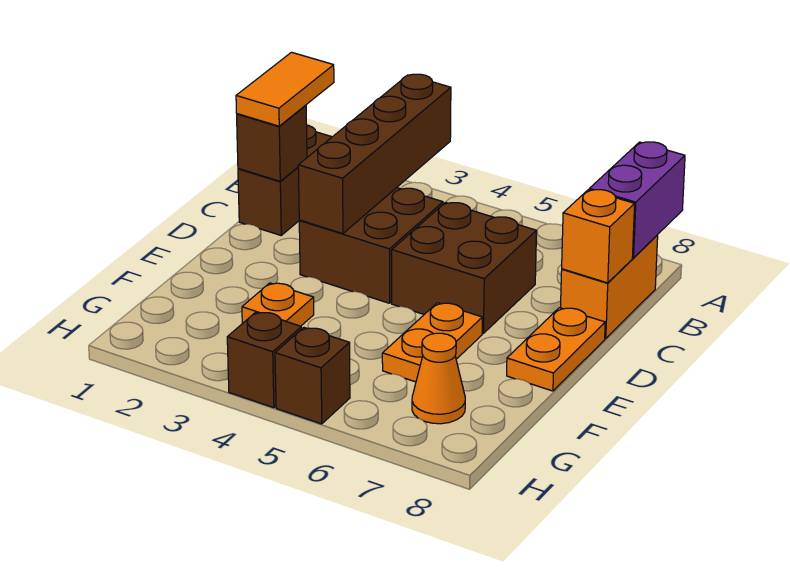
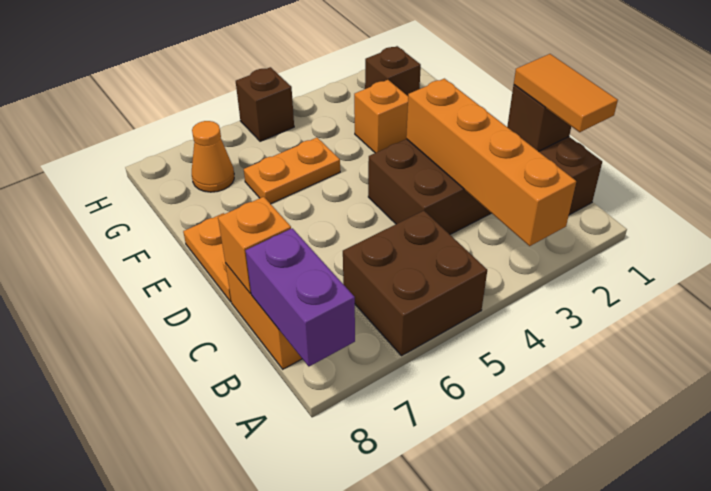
brown 1x4 brick [298,74,451,234] -> orange 1x4 brick [406,79,576,246]
brown 2x2 brick [392,203,537,333] -> brown 2x2 brick moved to [343,211,487,356]
orange 1x2 plate [382,303,482,382] -> orange 1x2 plate turned to [244,138,340,204]
orange 1x1 plate [242,283,314,326] -> orange 1x1 brick [354,80,408,153]
brown 1x1 brick [227,312,301,408] -> brown 1x1 brick moved to [365,46,421,96]

